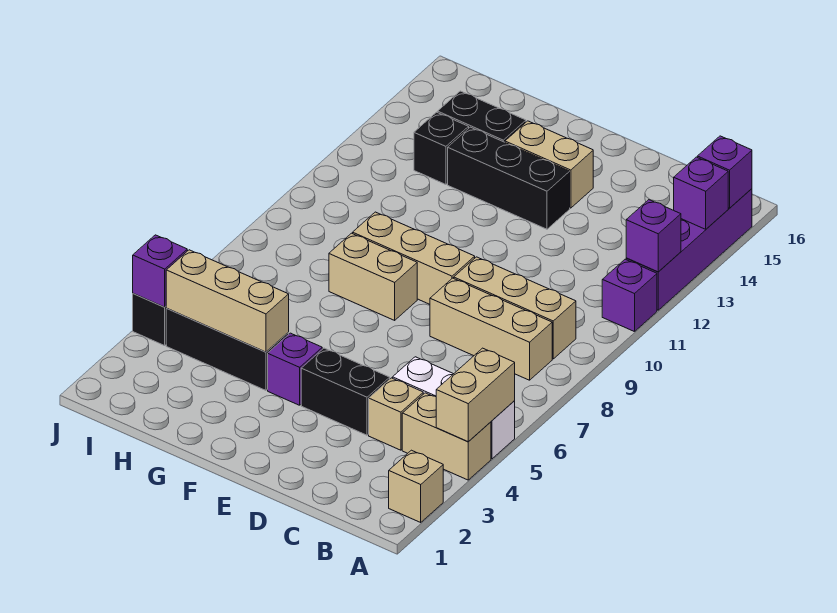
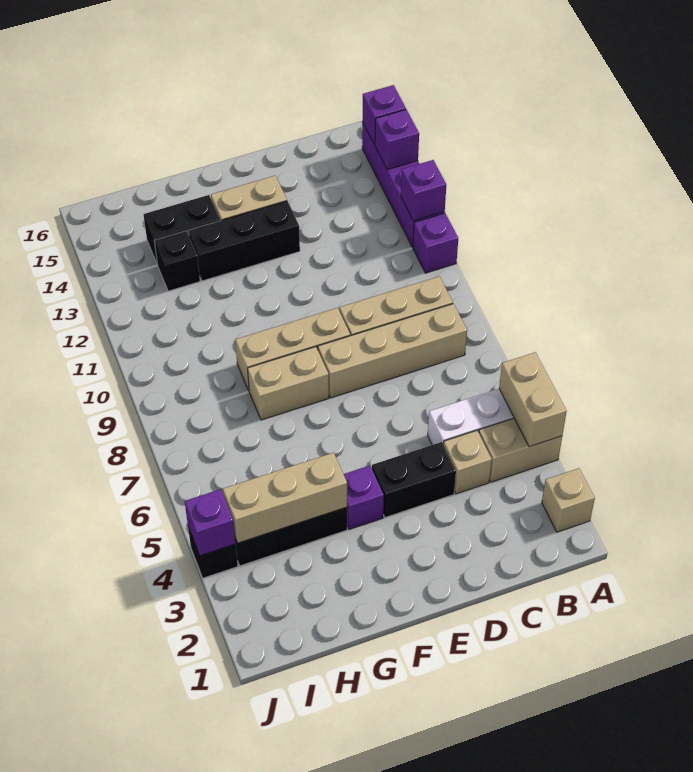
tan 1x3 brick [430,278,552,380] -> tan 1x4 brick [318,304,467,398]

